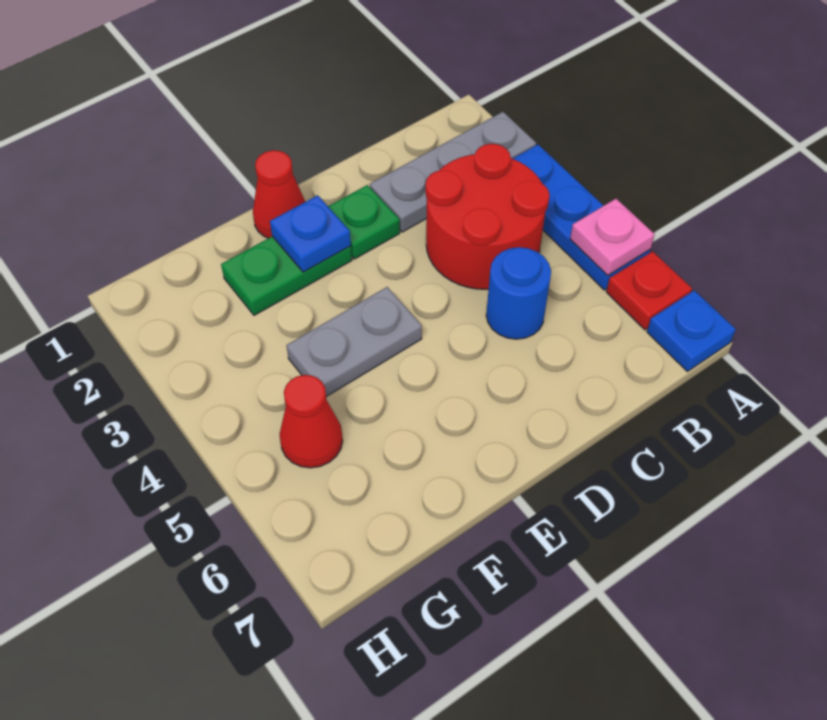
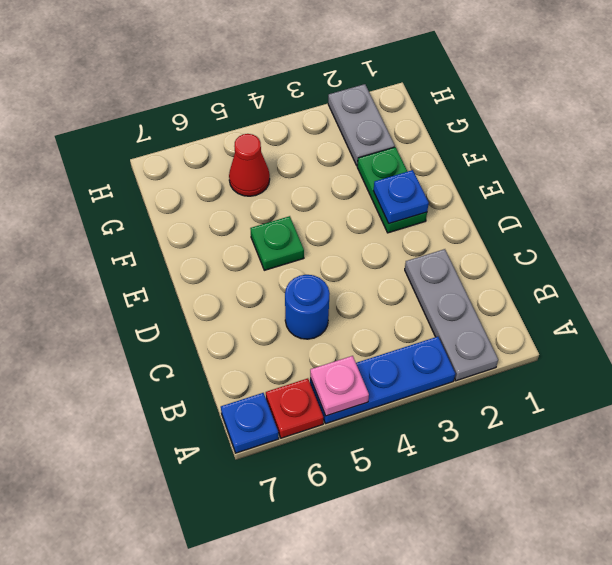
red 2x2 round brick [425,144,550,289] -> none
green 1x1 plate [328,185,400,259] -> green 1x1 plate moved to [250,216,304,270]
red 1x1 cone [253,150,305,238] -> none
grey 1x2 plate [286,287,422,397] -> grey 1x2 plate moved to [328,84,395,165]

